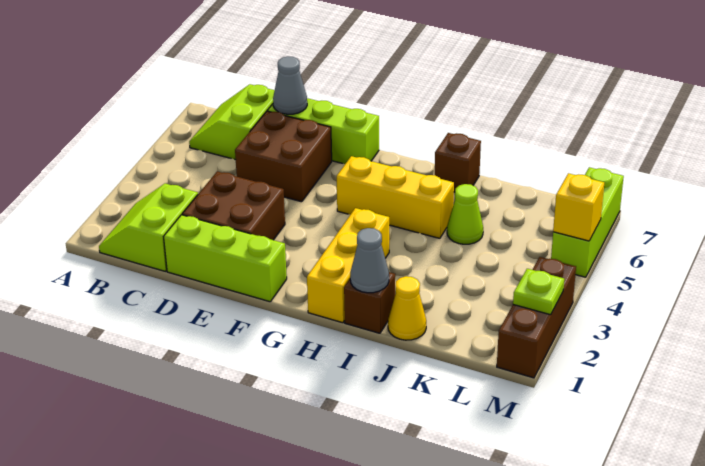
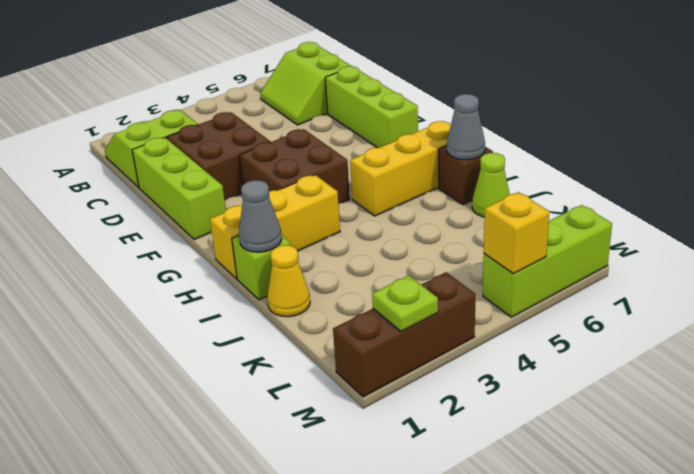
lime 2x2 slope [189,84,275,160] -> lime 2x2 slope turned to [260,42,351,125]
brown 2x2 brick [235,111,332,202] -> brown 2x2 brick moved to [239,129,350,204]
grey 1x1 cone [273,56,307,114] -> grey 1x1 cone moved to [447,94,485,160]
yellow 1x3 brick [337,156,454,238] -> yellow 1x3 brick turned to [350,121,451,216]
brown 1x1 brick [344,272,395,333] -> lime 1x1 brick [232,236,290,300]
lime 1x1 cone [447,184,483,244] -> lime 1x1 cone moved to [472,153,510,217]

